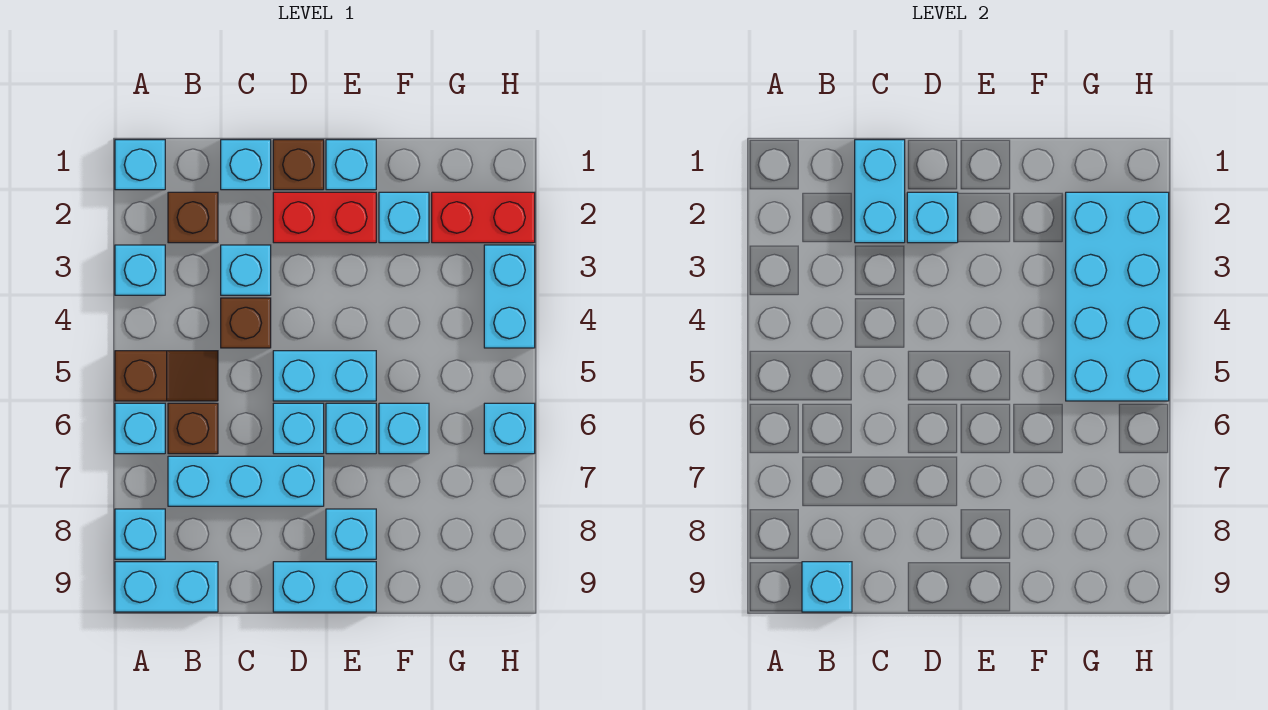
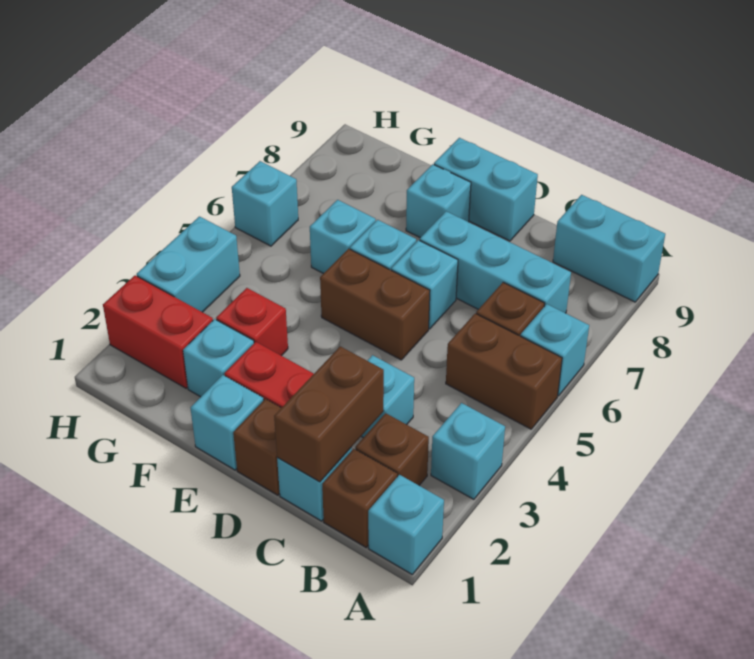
brown 1x2 slope [115,351,218,401] -> brown 1x2 brick [446,313,562,429]
cyan 1x1 brick [115,509,165,559] -> none
cyan 1x1 brick [802,562,852,612] -> none
cyan 1x2 brick [855,140,905,243] -> brown 1x2 brick [274,346,384,482]
brown 1x1 brick [221,298,271,348] -> brown 1x1 brick moved to [322,449,397,547]
cyan 1x1 brick [907,192,958,243] -> none
cyan 1x2 brick [273,351,376,401] -> brown 1x2 brick [320,249,430,360]
none -> red 1x1 brick [216,288,288,356]
cyan 2x4 brick [1066,192,1169,401] -> none

